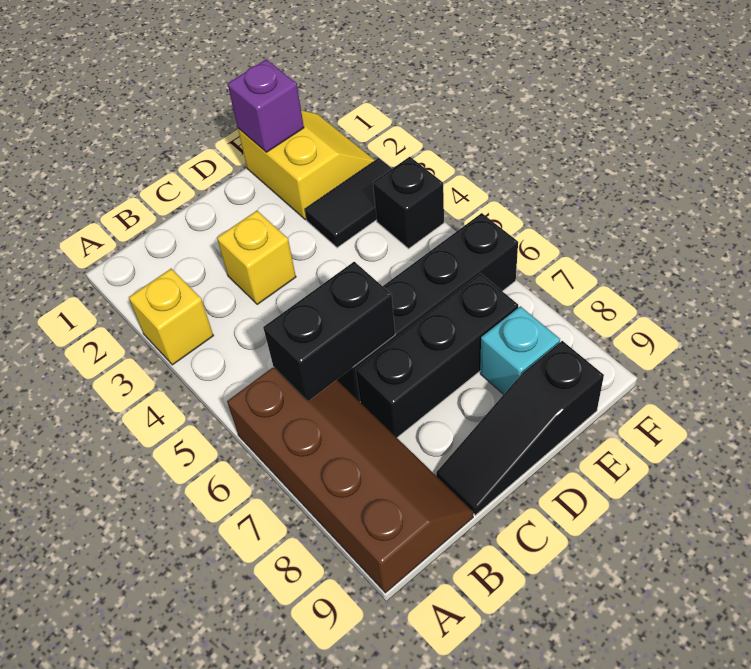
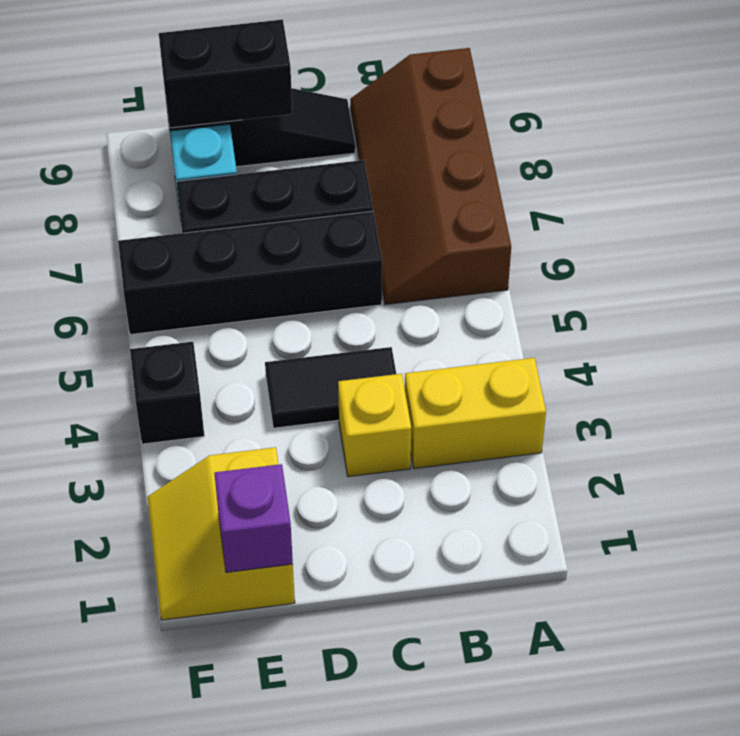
yellow 1x1 brick [129,269,213,365] -> yellow 1x2 brick [405,358,546,469]
black 1x2 brick [263,262,395,401] -> black 1x2 brick moved to [159,20,292,128]
black 1x2 tile [305,158,392,248] -> black 1x2 tile moved to [265,347,396,428]

